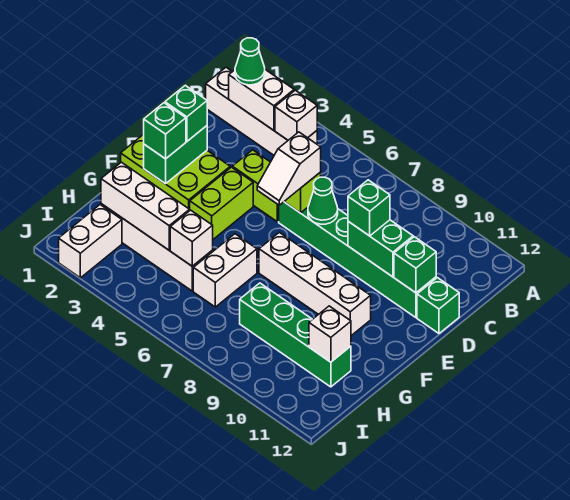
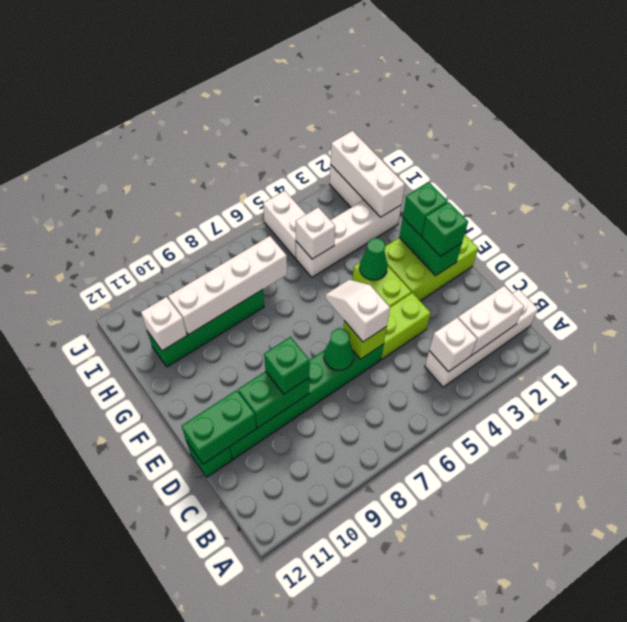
green 1x1 cone [235,38,265,85] -> green 1x1 cone moved to [359,238,388,280]
green 1x1 brick [394,237,436,293] -> green 1x2 brick [182,390,257,464]
white 1x4 brick [259,232,371,336] -> white 1x4 brick moved to [168,236,287,335]
white 1x2 brick [193,234,257,307] -> white 1x2 brick moved to [263,191,306,258]
white 1x3 brick [101,162,189,250] -> white 1x3 brick turned to [330,131,405,217]

